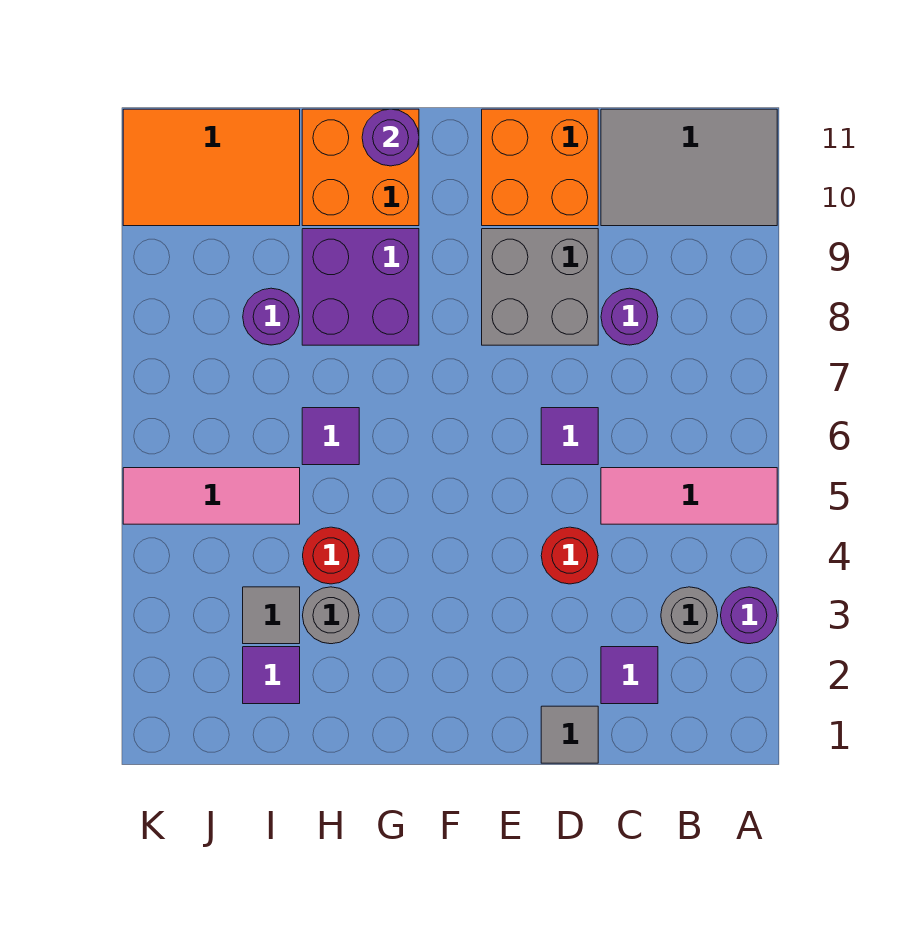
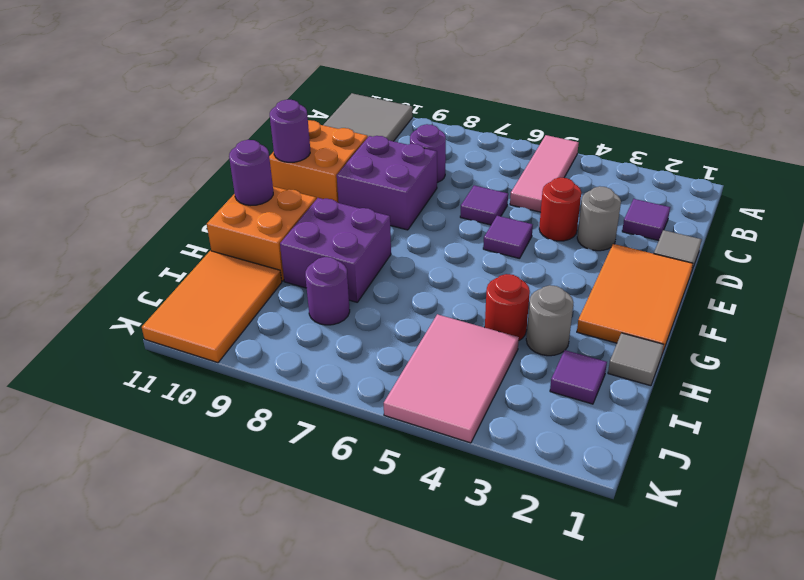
purple 1x1 round brick [721,587,777,644] -> purple 1x1 round brick moved to [270,100,310,162]
grey 1x1 round brick [661,587,718,644] -> grey 1x1 round brick moved to [577,186,621,251]
grey 2x2 brick [482,229,598,345] -> purple 2x2 brick [337,136,437,230]
none -> orange 2x3 tile [577,244,693,353]
purple 1x1 tile [302,408,359,465] -> purple 1x1 tile moved to [483,216,533,259]
grey 1x1 tile [243,587,300,644] -> grey 1x1 tile moved to [608,333,664,386]
pink 1x3 tile [123,468,300,524] -> pink 2x3 tile [384,314,519,443]

